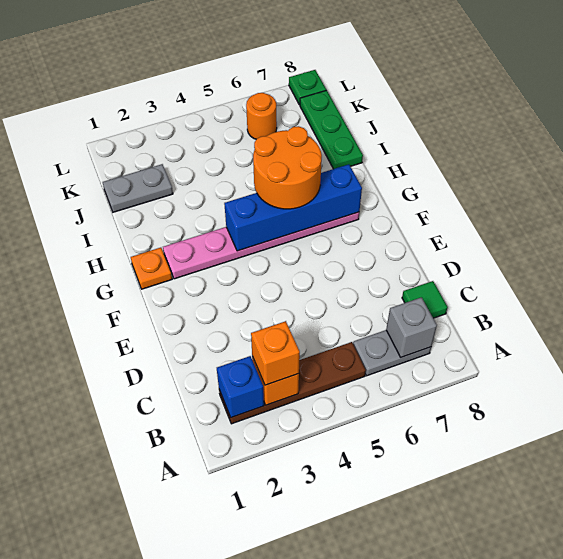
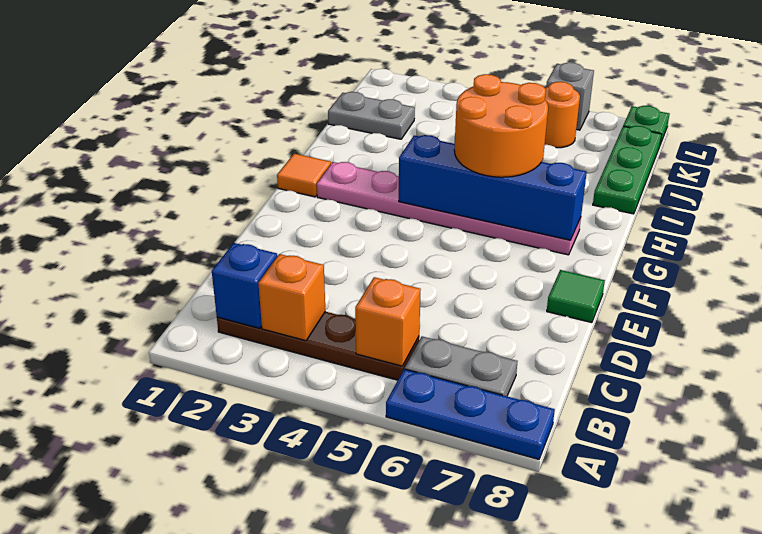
none -> blue 1x3 plate [386,369,555,459]
orange 1x1 brick [251,321,300,385] -> orange 1x1 brick moved to [355,277,421,366]
grey 1x1 brick [386,297,437,357] -> grey 1x1 brick moved to [546,62,594,130]
green 1x1 tile [402,281,448,318] -> green 1x1 tile moved to [547,270,605,323]
orange 1x1 plate [131,248,172,289] -> orange 1x1 tile [277,154,331,197]

